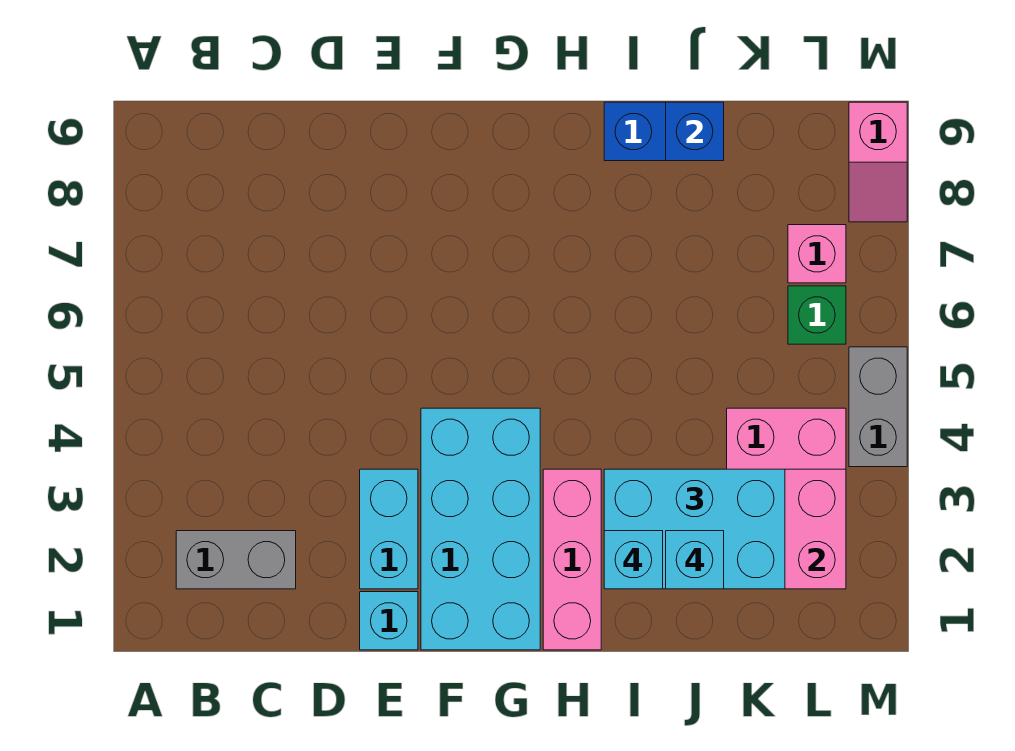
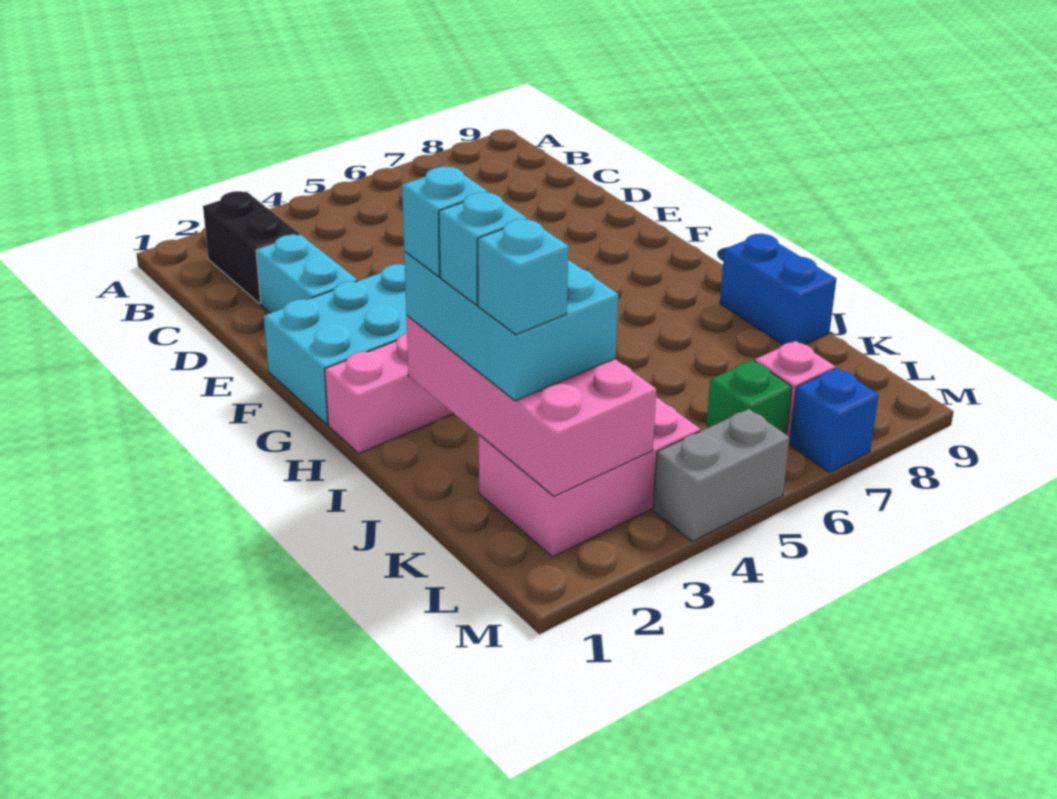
grey 1x2 brick [176,531,296,589] -> black 1x2 brick [203,191,299,303]
cyan 1x1 brick [360,592,418,650] -> cyan 1x1 brick moved to [478,219,569,334]
cyan 1x2 brick [360,469,418,589] -> cyan 1x2 brick turned to [256,235,358,313]
blue 1x1 brick [666,102,724,161] -> blue 1x1 brick moved to [789,368,879,472]
pink 1x2 slope [849,102,907,222] -> none

